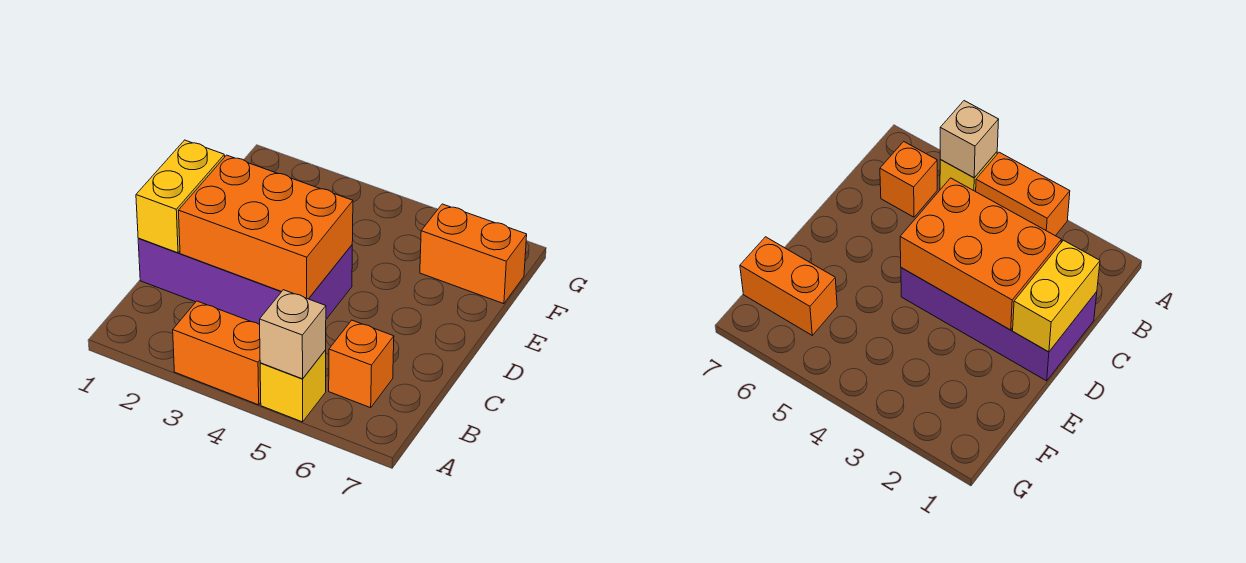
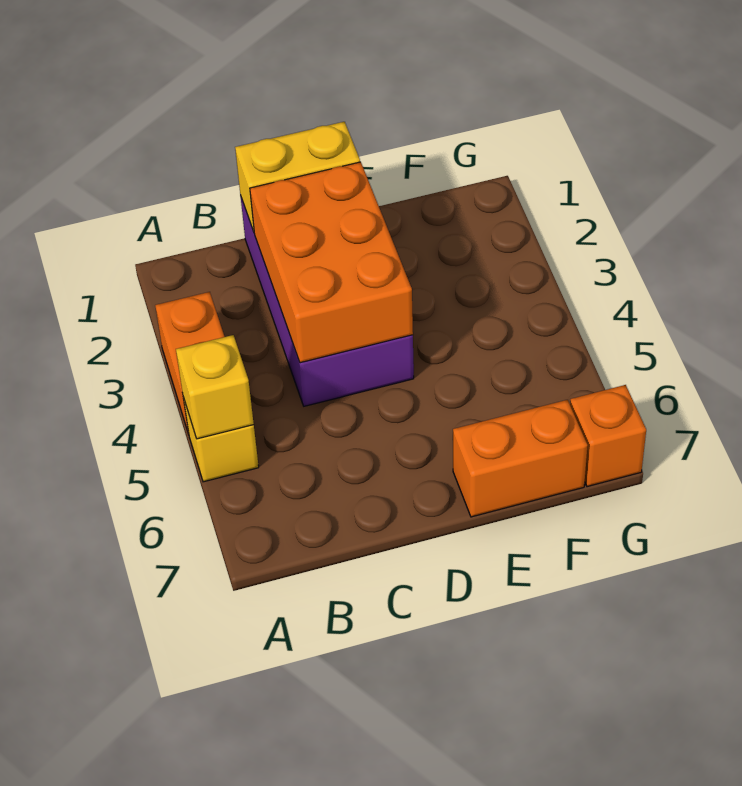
tan 1x1 brick [260,290,326,379] -> yellow 1x1 brick [176,335,254,439]
orange 1x1 brick [329,320,394,408] -> orange 1x1 brick moved to [570,385,646,487]
orange 1x2 brick [420,204,527,304] -> orange 1x2 brick turned to [453,400,588,517]

